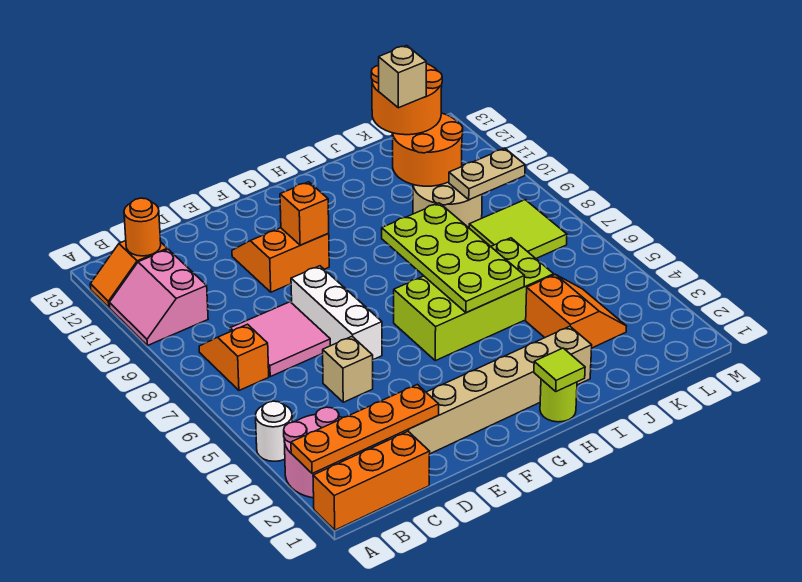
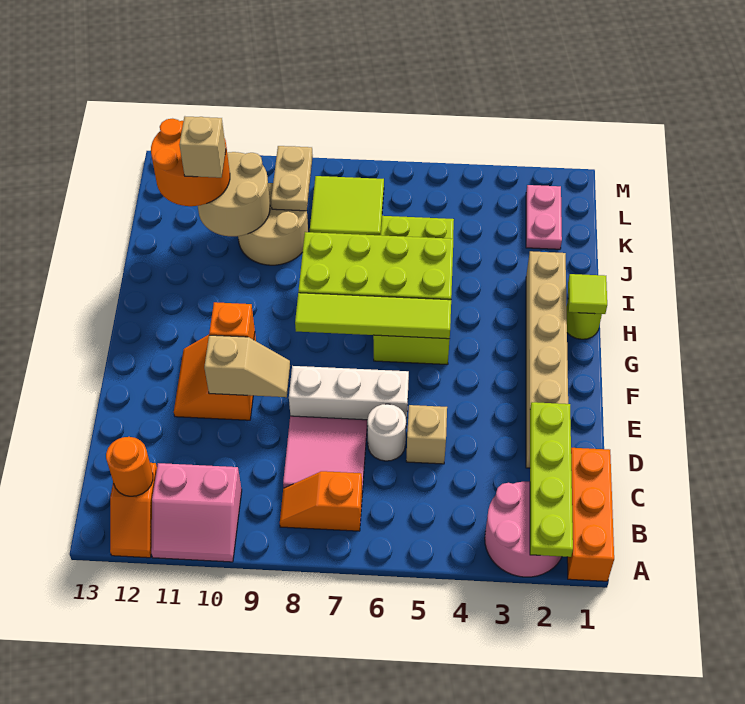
orange 1x4 plate [291,385,439,474] -> lime 1x4 plate [530,402,573,557]
white 1x1 round brick [256,401,292,461] -> white 1x1 round brick moved to [368,404,406,461]
none -> tan 1x2 slope [204,335,290,397]
none -> lime 1x4 tile [295,293,451,339]
orange 2x2 slope [526,274,627,348] -> none
orange 2x2 round brick [392,113,463,186] -> tan 2x2 round brick [198,152,270,236]
none -> pink 1x2 plate [526,185,562,249]

